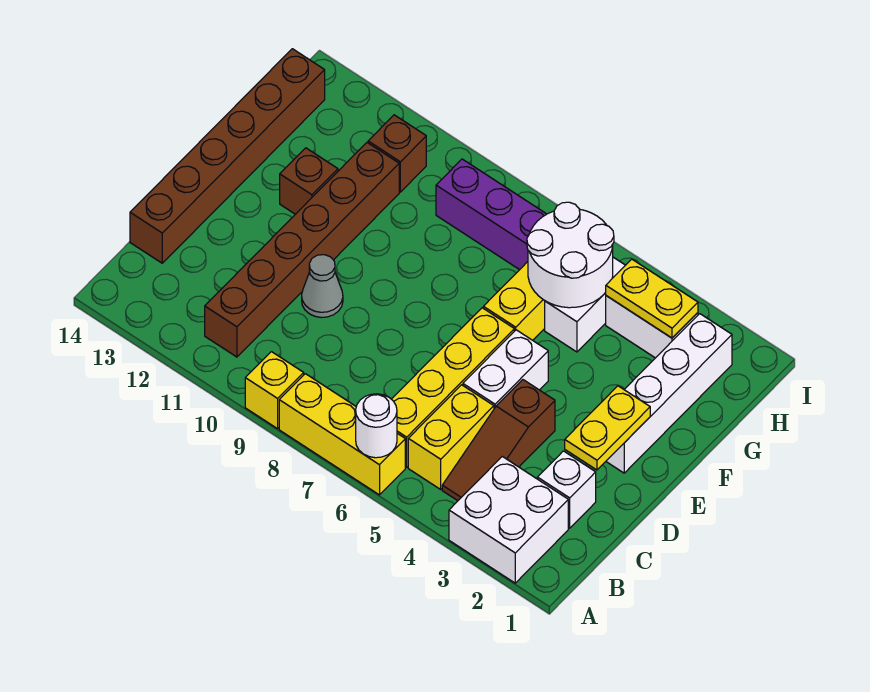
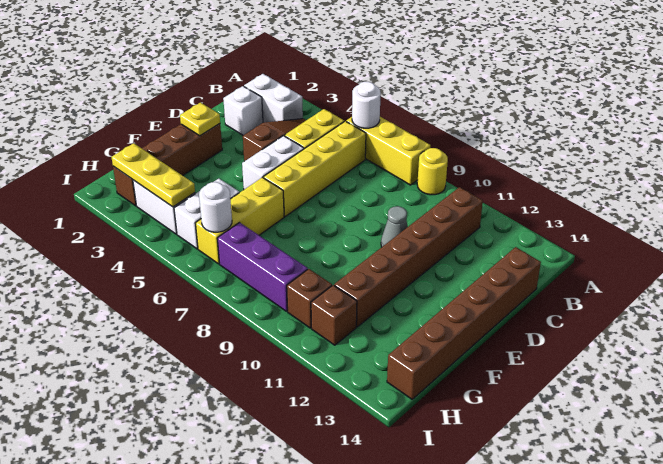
white 2x2 brick [449,457,568,583] -> white 1x2 brick [244,74,303,123]
yellow 1x1 brick [245,352,304,429] -> yellow 1x1 round brick [417,148,448,195]
yellow 1x2 plate [565,386,650,470] -> yellow 1x1 plate [180,103,220,136]
white 1x4 brick [606,314,732,473] -> brown 1x4 brick [113,124,222,206]
brown 1x1 brick [280,148,338,214] -> brown 1x1 brick moved to [287,269,332,328]
white 2x2 round brick [527,202,614,308] -> white 1x1 round brick [199,182,232,232]
yellow 1x2 plate [606,259,698,338] -> yellow 1x3 plate [112,143,195,207]

